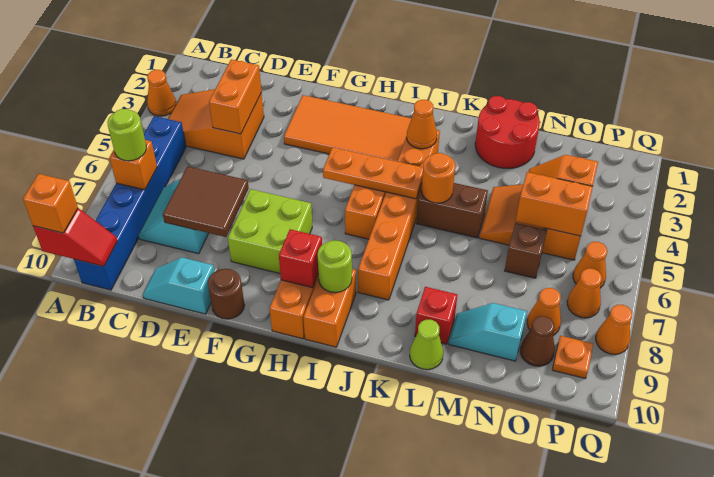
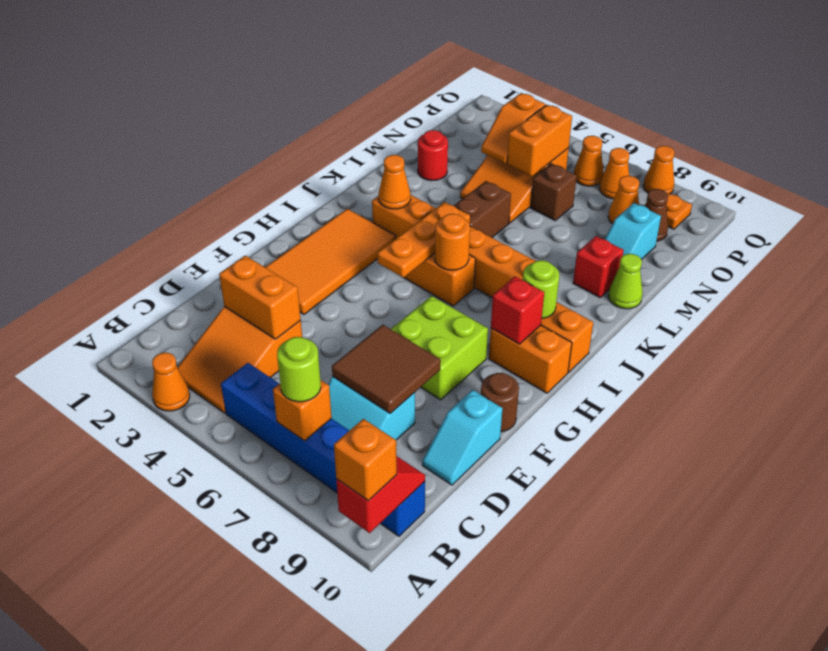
orange 1x1 round brick [421,153,455,203] -> orange 1x1 round brick moved to [435,214,470,270]
red 2x2 round brick [475,96,540,168] -> red 1x1 round brick [418,130,448,181]

